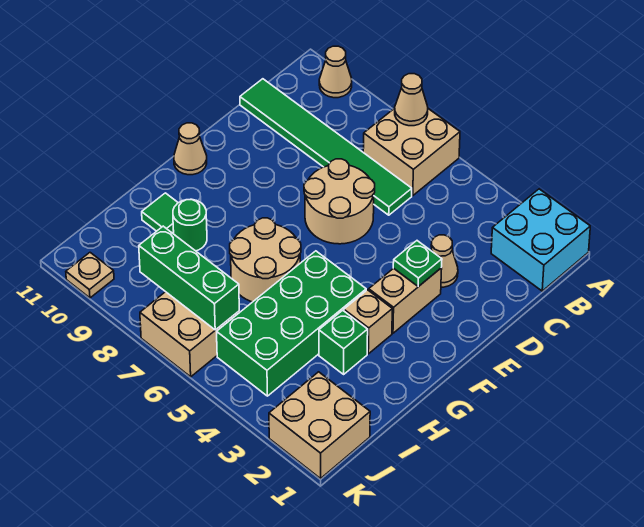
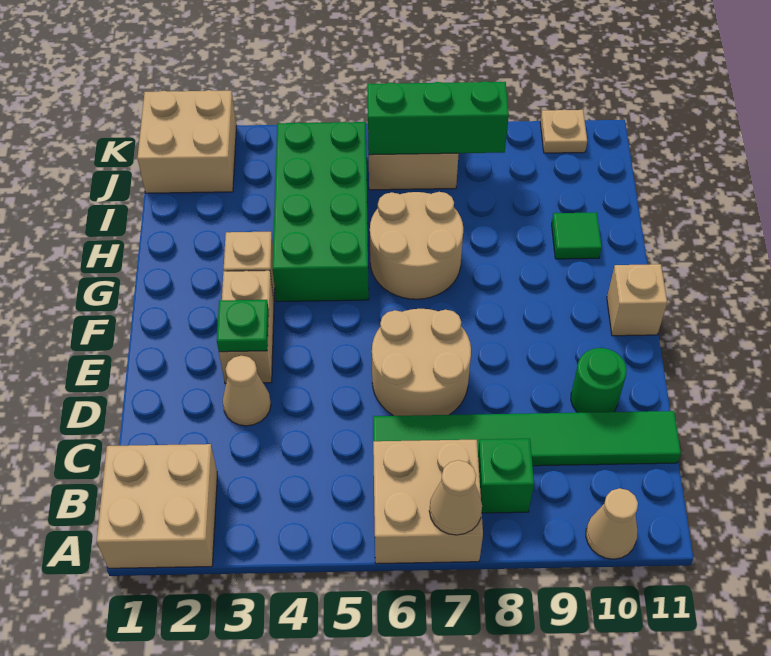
cyan 2x2 brick [491,189,590,291] -> tan 2x2 brick [97,444,217,568]
tan 1x1 cone [174,123,207,175] -> tan 1x1 brick [607,264,667,336]
green 1x1 brick [319,310,368,374] -> green 1x1 brick moved to [478,439,534,513]
green 1x1 round brick [173,199,207,251] -> green 1x1 round brick moved to [571,348,627,413]

